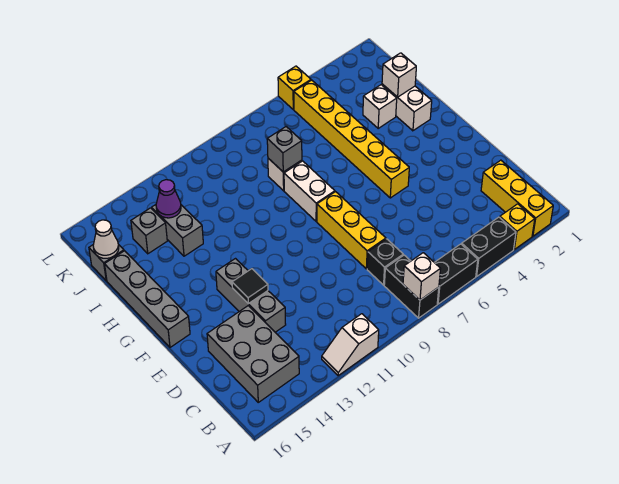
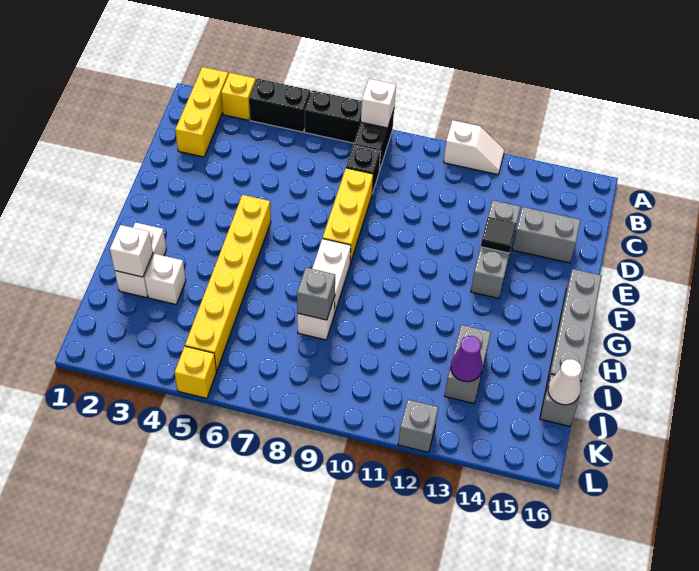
grey 2x3 brick [207,306,299,402] -> grey 1x2 brick [512,207,581,263]
grey 1x1 brick [131,208,167,254] -> grey 1x1 brick moved to [398,400,439,452]

